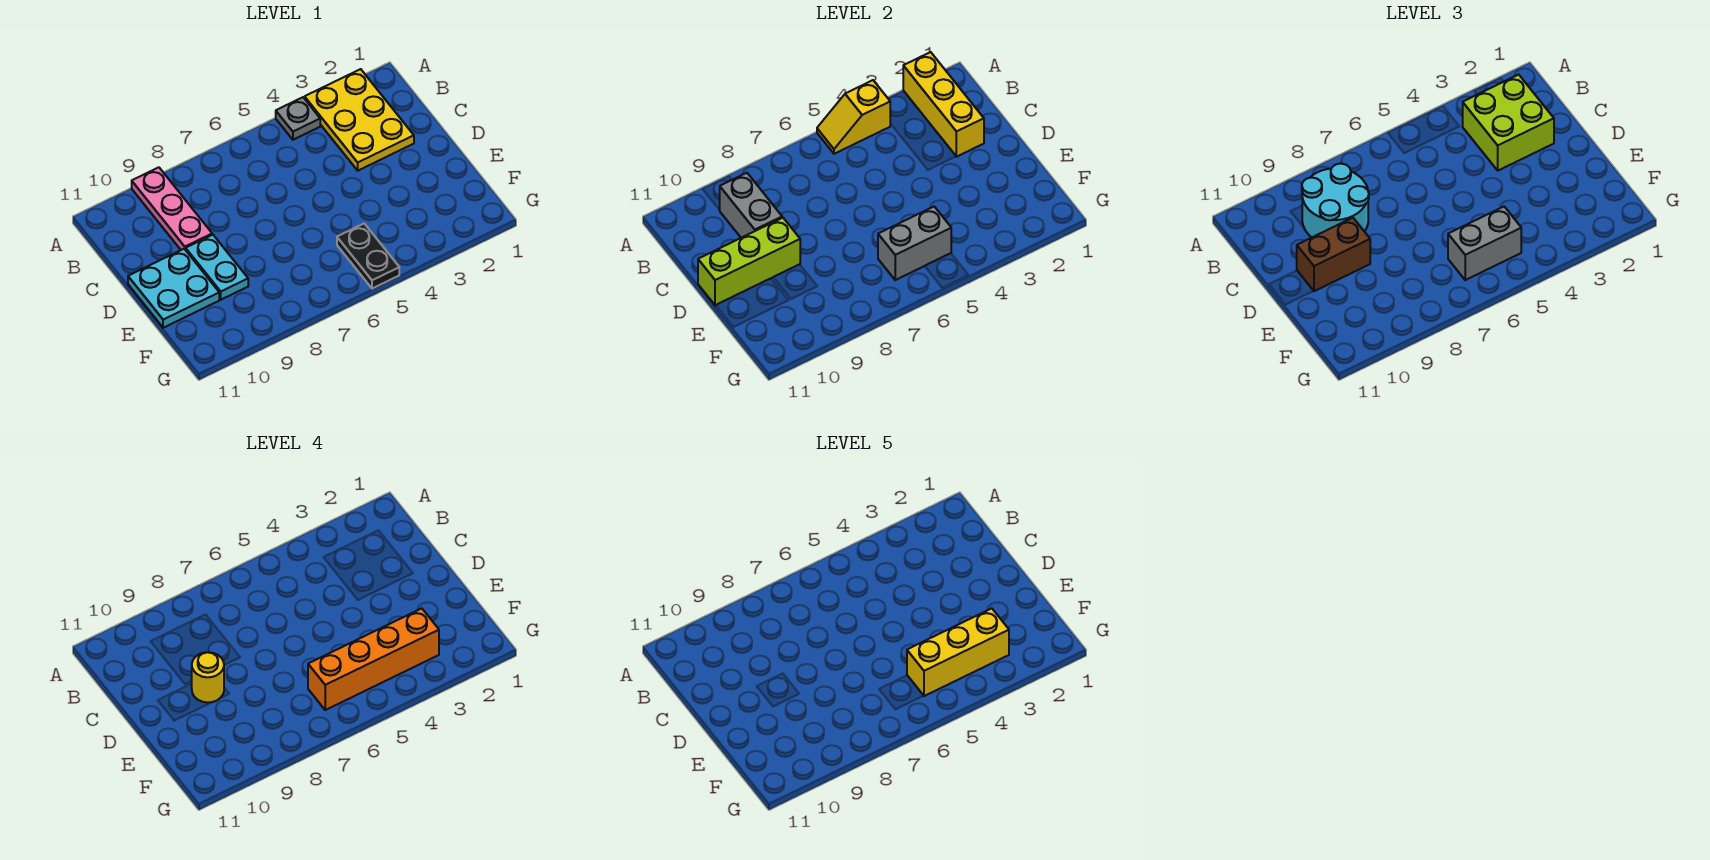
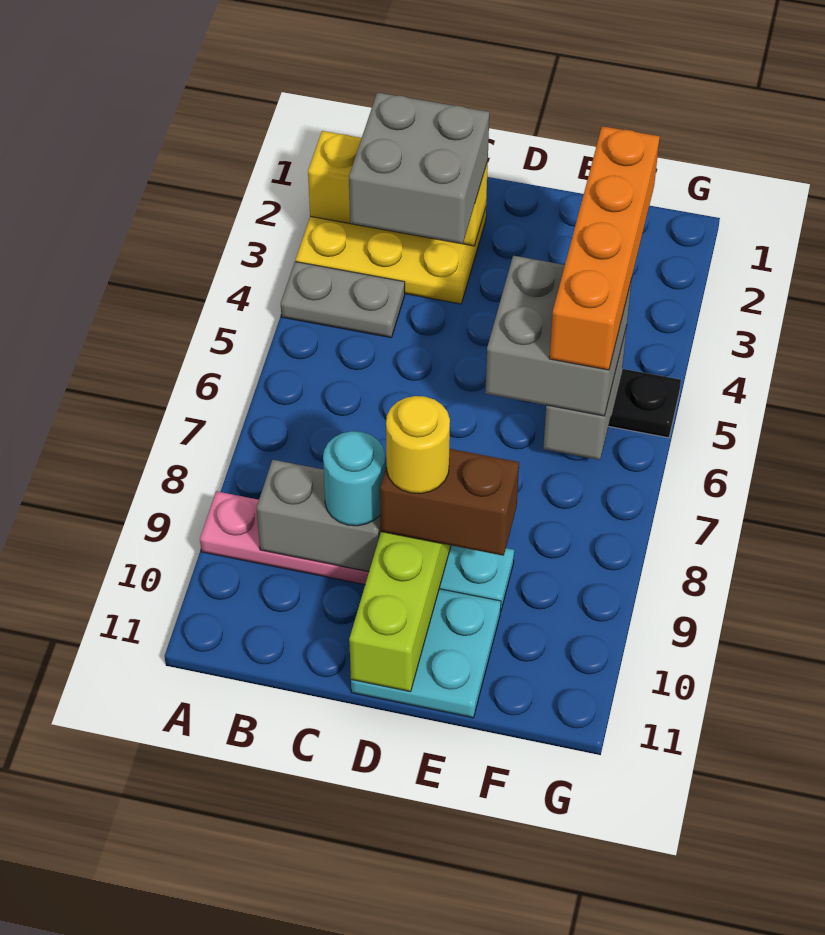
grey 1x1 plate [276,97,320,140] -> grey 1x2 plate [281,262,405,338]
yellow 1x2 slope [817,80,890,154] -> none
lime 2x2 brick [1463,75,1554,171] -> grey 2x2 brick [349,92,489,244]
cyan 2x2 round brick [1302,164,1369,237] -> cyan 1x1 round brick [323,431,385,526]
brown 1x2 brick [1297,218,1370,291] -> brown 1x2 brick turned to [380,449,519,556]
yellow 1x3 brick [907,608,1009,696] -> none
grey 1x2 brick [1448,207,1521,280] -> grey 2x2 brick [485,256,632,416]

